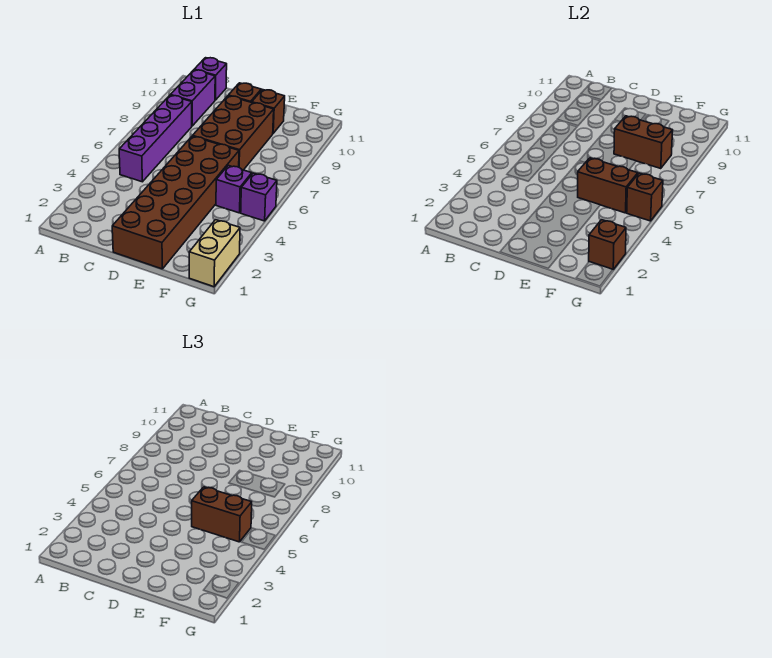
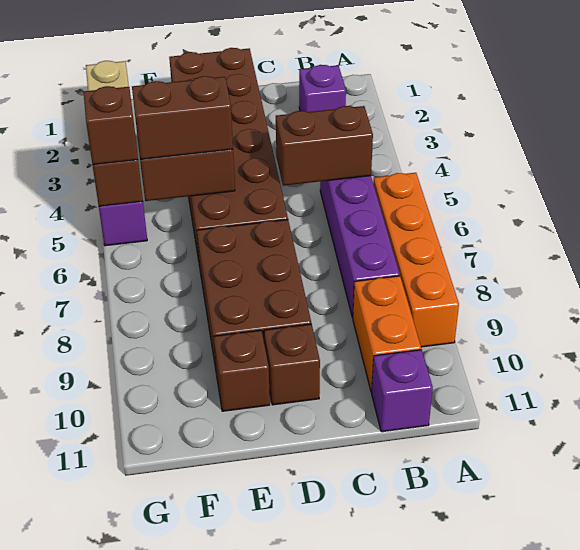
none -> orange 1x4 brick [373,173,459,347]
purple 1x2 brick [171,70,215,126] -> orange 1x2 brick [353,276,421,392]
brown 1x2 brick [614,116,673,169] -> brown 1x2 brick moved to [276,106,373,186]
purple 1x1 brick [216,165,252,213] -> purple 1x1 brick moved to [299,65,346,112]
brown 1x1 brick [589,220,626,269] -> brown 1x1 brick moved to [84,86,138,165]

